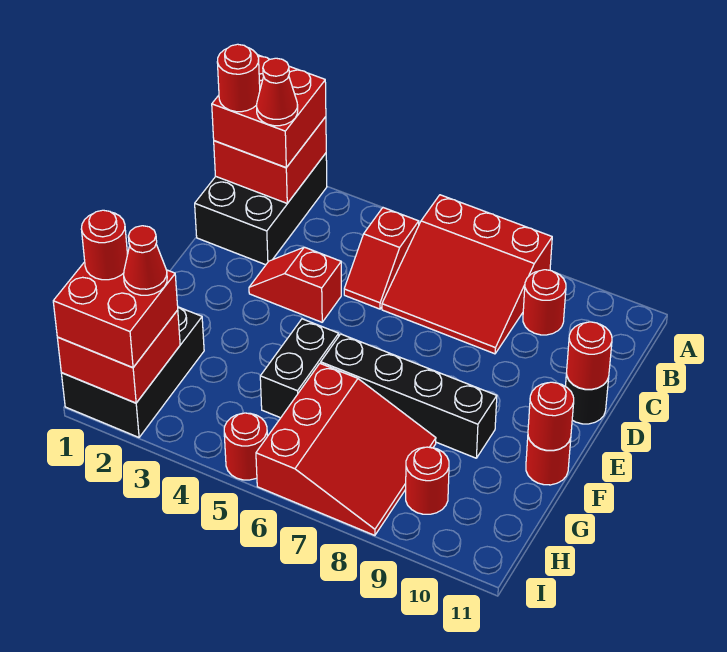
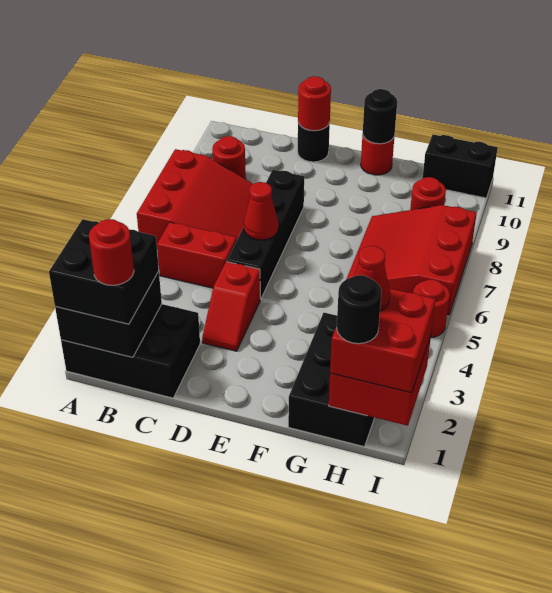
red 2x2 brick [214,117,326,203] -> black 2x2 brick [55,271,162,357]
red 2x2 brick [212,55,326,168] -> black 2x2 brick [49,219,159,324]
red 1x1 cone [257,58,298,126] -> red 1x1 cone moved to [244,182,279,240]
red 1x2 slope [344,208,419,309] -> red 1x2 brick [157,222,237,288]
black 1x2 brick [260,319,339,418] -> black 1x2 brick moved to [423,134,498,198]
black 1x4 brick [321,334,497,458] -> black 1x4 brick moved to [227,170,304,299]
red 1x1 round brick [528,382,574,450] -> black 1x1 round brick [363,89,397,144]
black 2x3 brick [61,307,204,437] -> black 2x3 brick turned to [288,313,375,447]
red 3x3 slope [256,363,436,535] -> red 3x3 slope turned to [347,205,477,315]
red 1x1 round brick [81,210,128,280] -> black 1x1 round brick [337,275,382,344]

